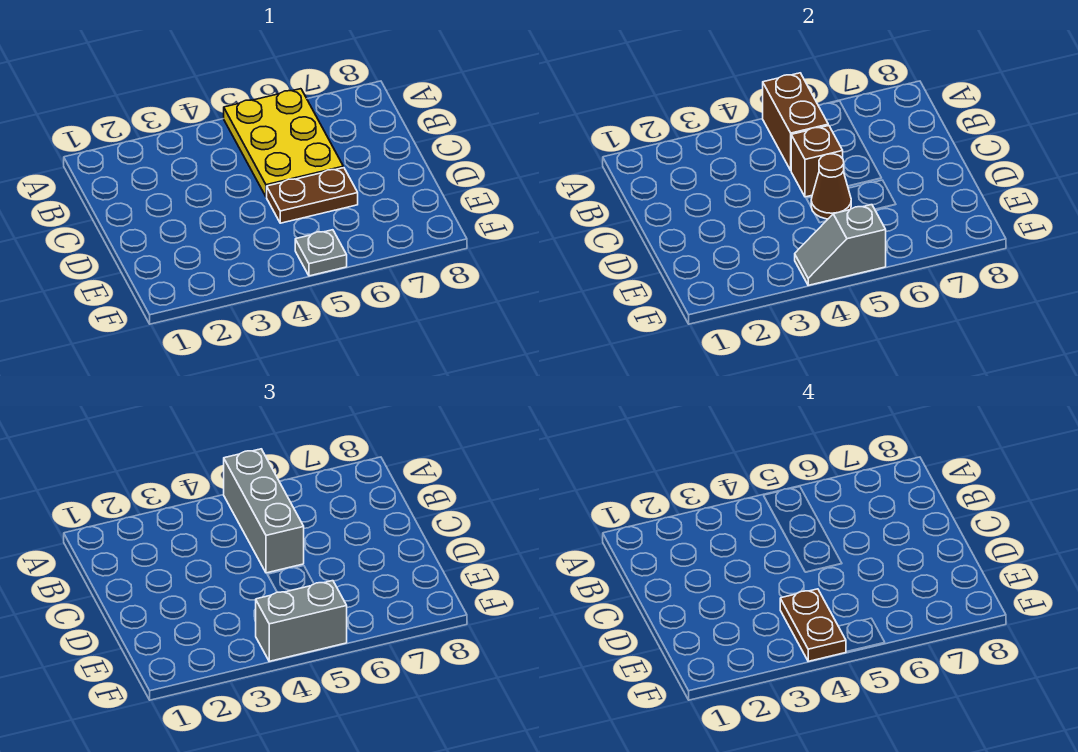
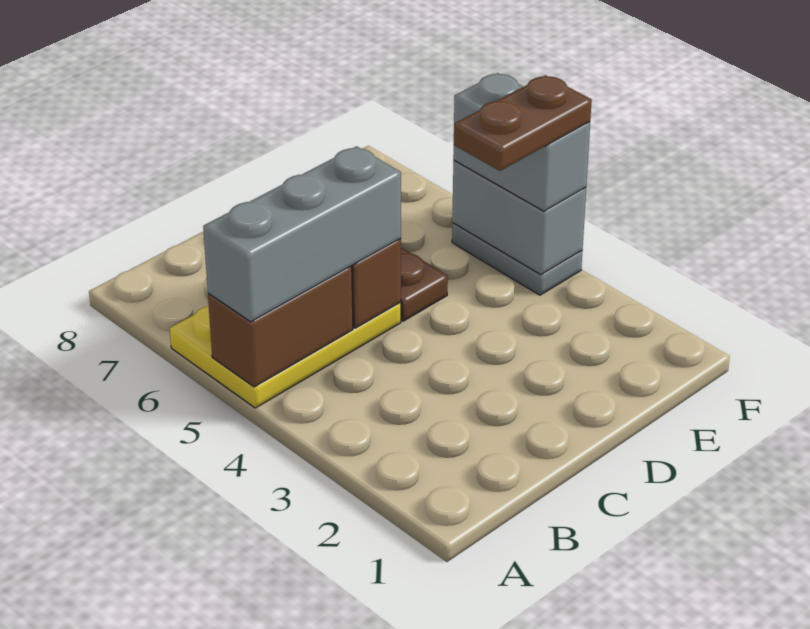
brown 1x1 cone [811,154,851,219] -> none
grey 1x2 slope [795,205,886,285] -> grey 1x2 brick [452,161,586,275]
grey 1x1 plate [295,230,347,276] -> grey 1x2 plate [452,223,582,295]

